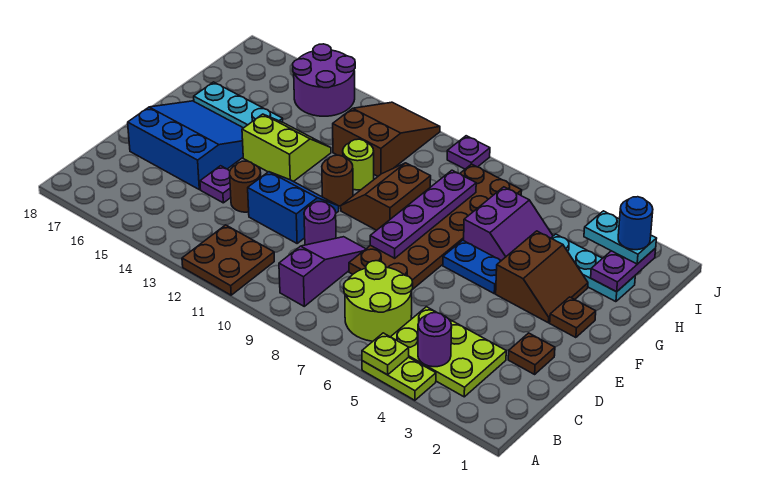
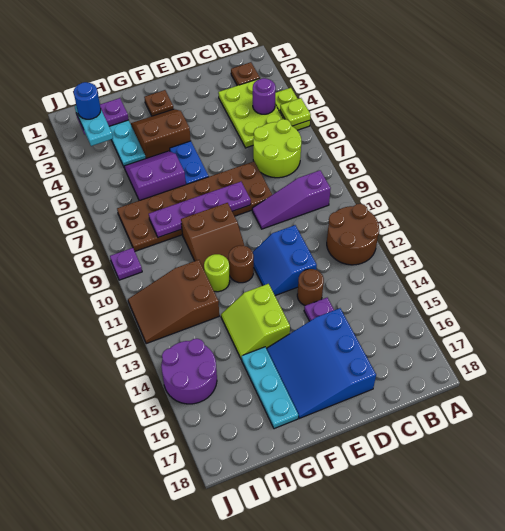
brown 2x2 plate [182,225,274,295] -> brown 2x2 round brick [327,204,379,265]
brown 1x1 plate [508,333,555,374] -> brown 1x1 plate moved to [231,62,260,86]
purple 1x1 round brick [304,202,336,245] -> none

